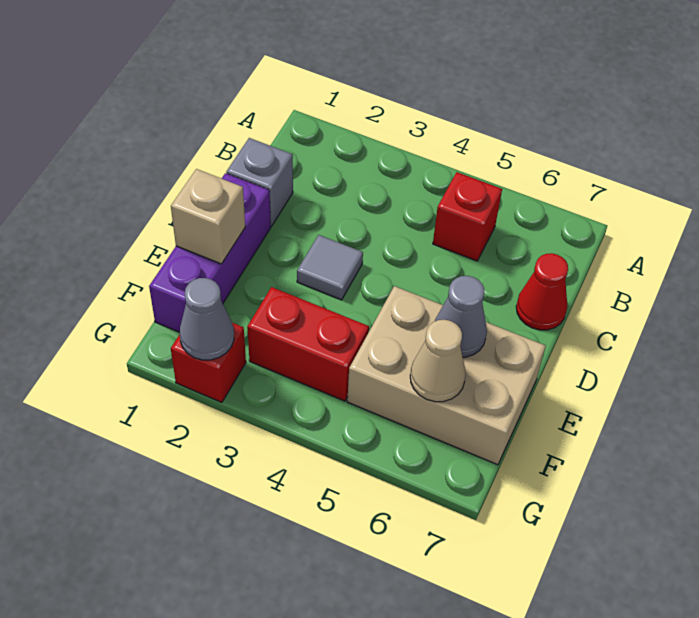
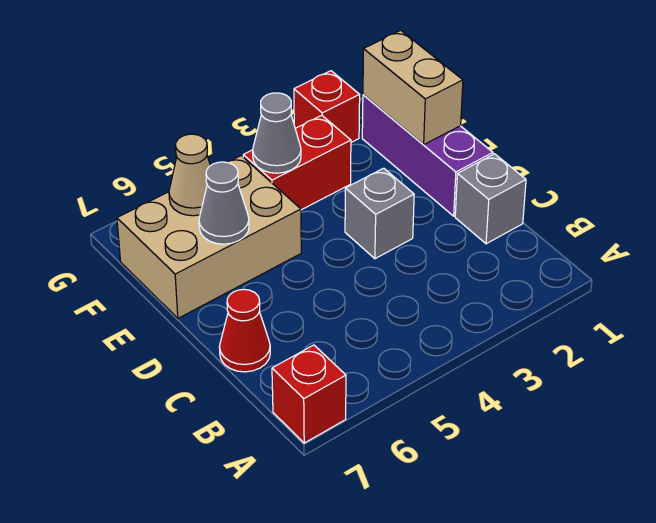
red 1x1 brick [433,172,502,261] -> red 1x1 brick moved to [272,345,346,443]
grey 1x1 tile [297,235,363,300] -> grey 1x1 brick [345,168,414,259]
tan 1x1 brick [171,169,245,264] -> tan 1x2 brick [363,30,463,144]
grey 1x1 cone [180,278,234,360] -> grey 1x1 cone moved to [253,93,301,173]

